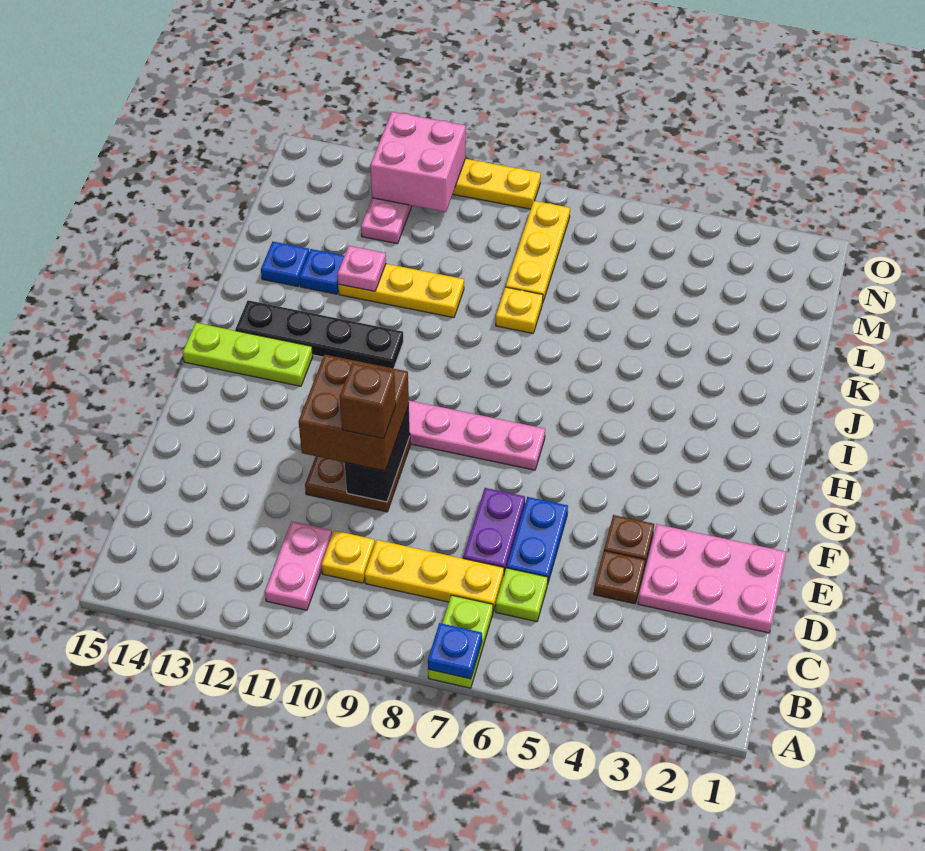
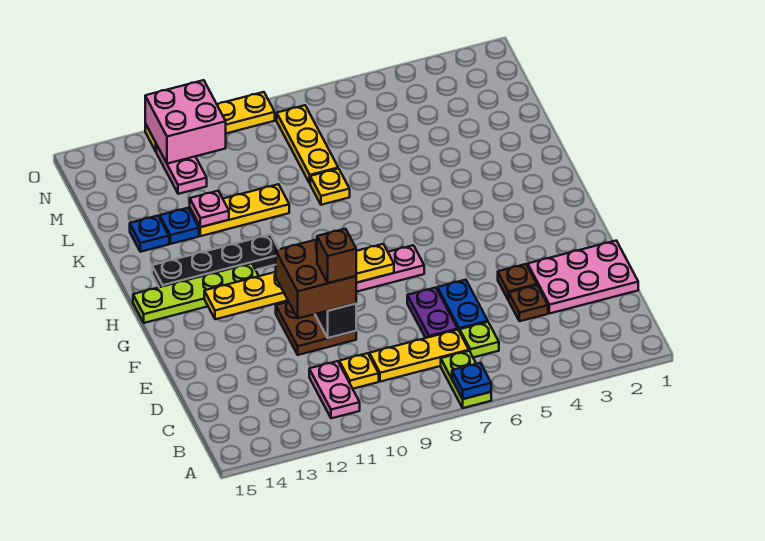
none -> yellow 1x6 plate [204,244,394,319]
lime 1x3 plate [183,323,313,386] -> lime 1x4 plate [133,263,258,323]

